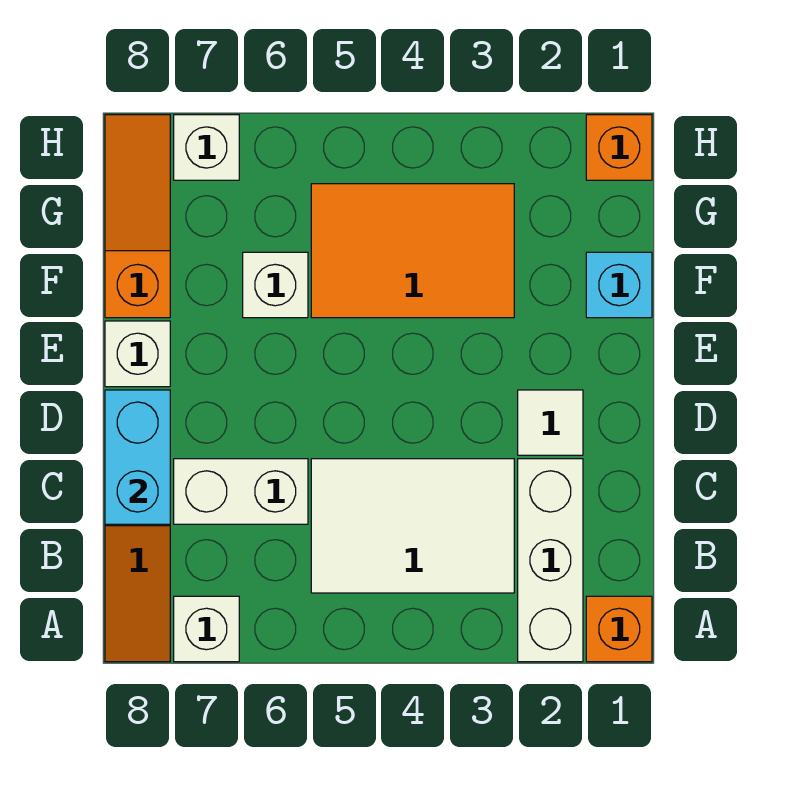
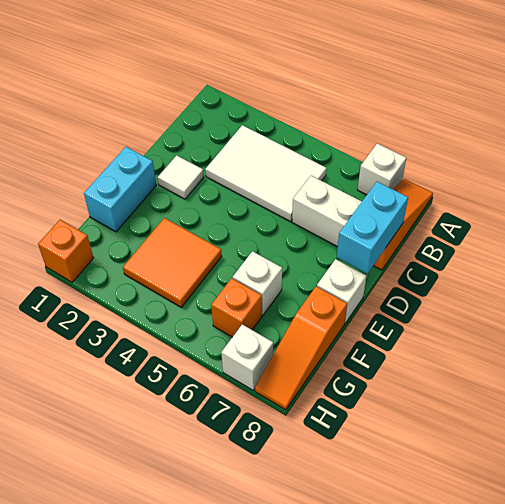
orange 1x1 brick [586,596,652,662] -> orange 1x1 brick moved to [211,278,262,337]
white 1x3 brick [518,459,583,662] -> none
cyan 1x1 brick [586,252,652,318] -> cyan 1x2 brick [84,147,156,232]
orange 2x3 tile [311,184,514,318] -> orange 2x2 tile [123,218,222,307]

